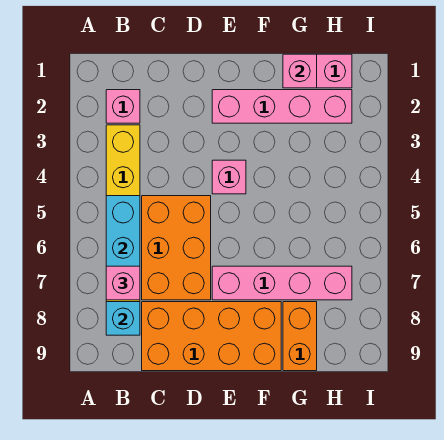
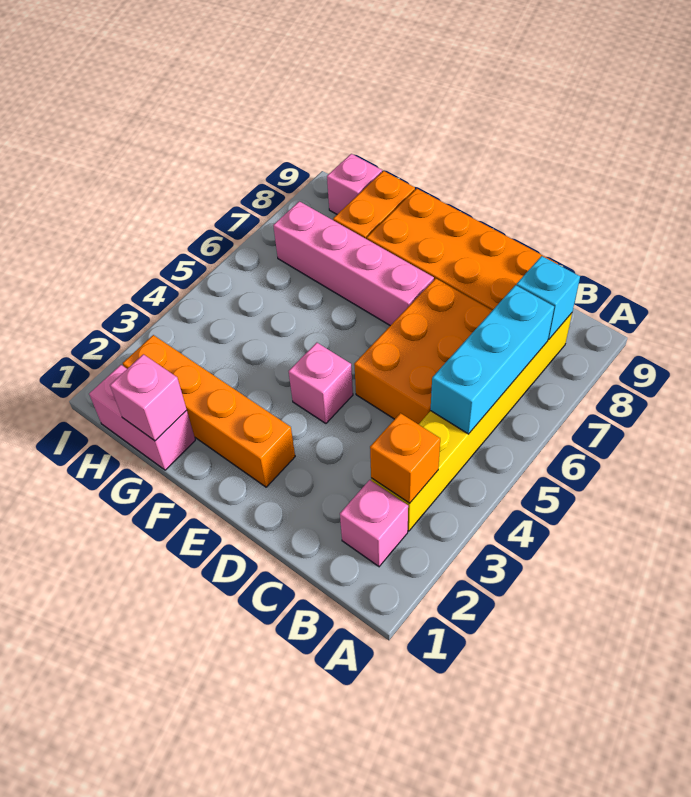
none -> orange 1x1 brick [370,413,440,503]
pink 1x1 brick [106,266,140,300] -> pink 1x1 brick moved to [327,154,382,214]
pink 1x4 brick [212,90,352,123] -> orange 1x4 brick [123,335,295,487]

